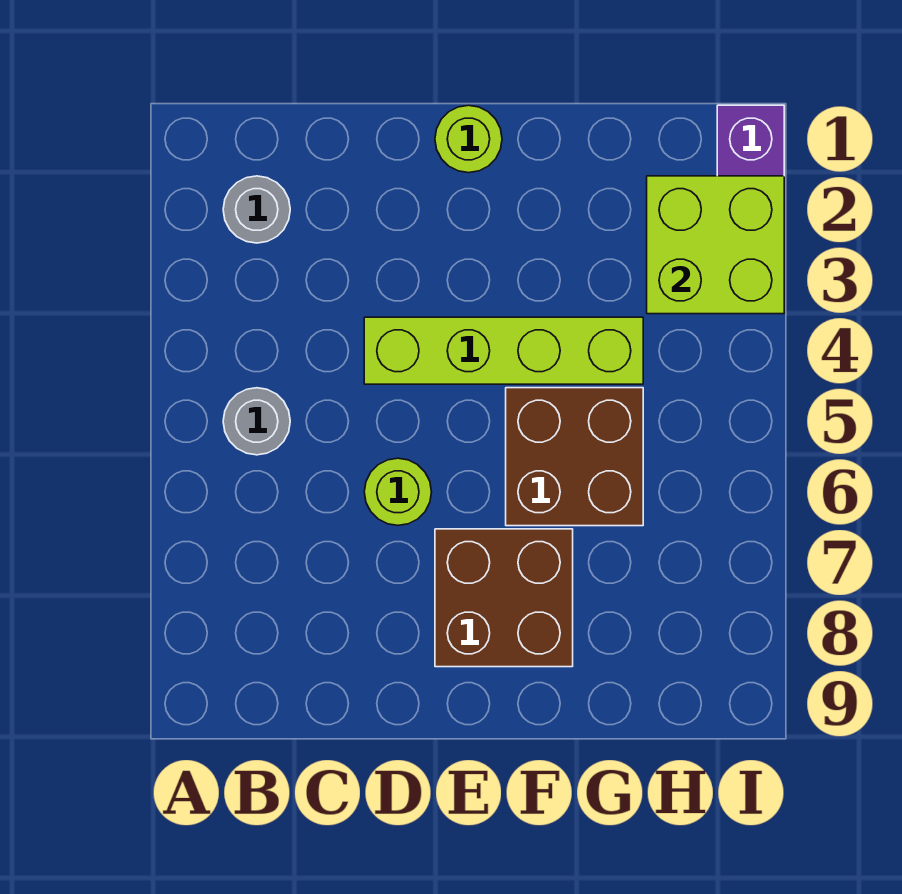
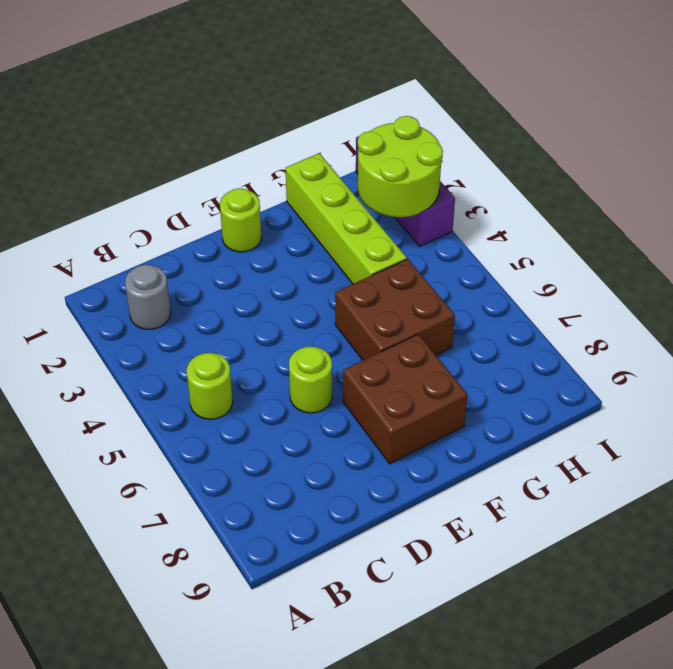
grey 1x1 round brick [223,388,290,455] -> lime 1x1 round brick [187,353,233,419]
lime 1x4 brick [364,317,643,384] -> lime 1x4 brick turned to [286,153,407,284]
lime 2x2 brick [647,176,784,314] -> lime 2x2 round brick [358,116,443,217]

